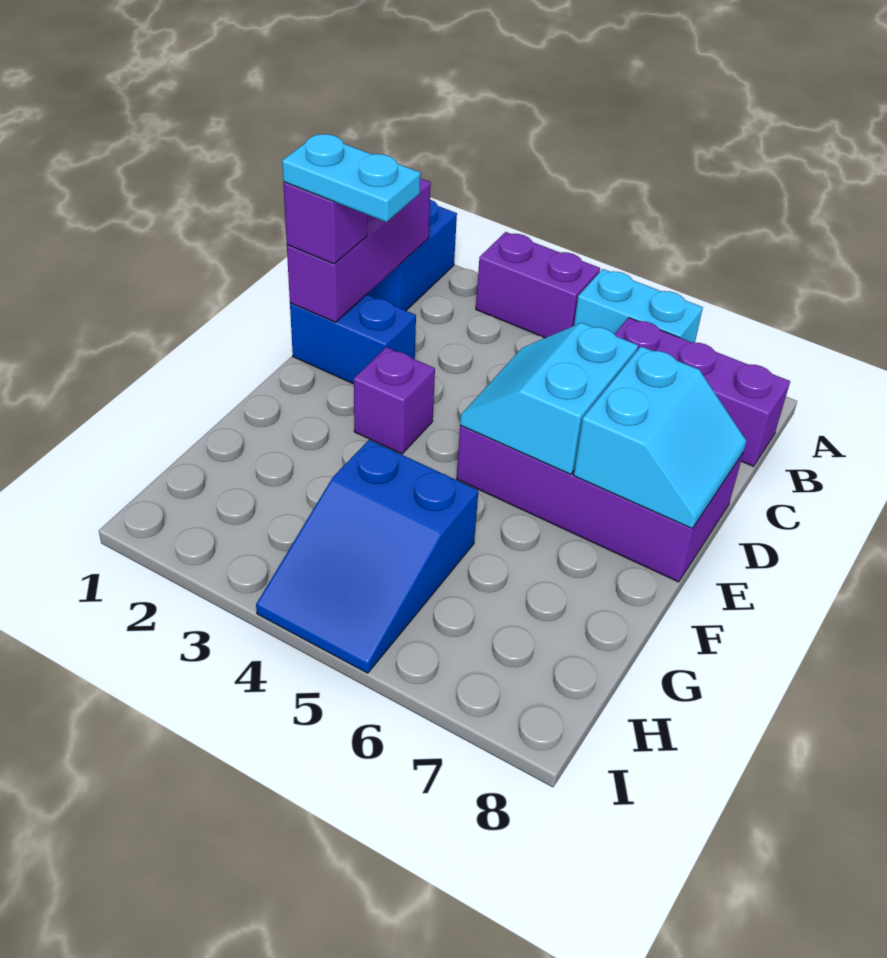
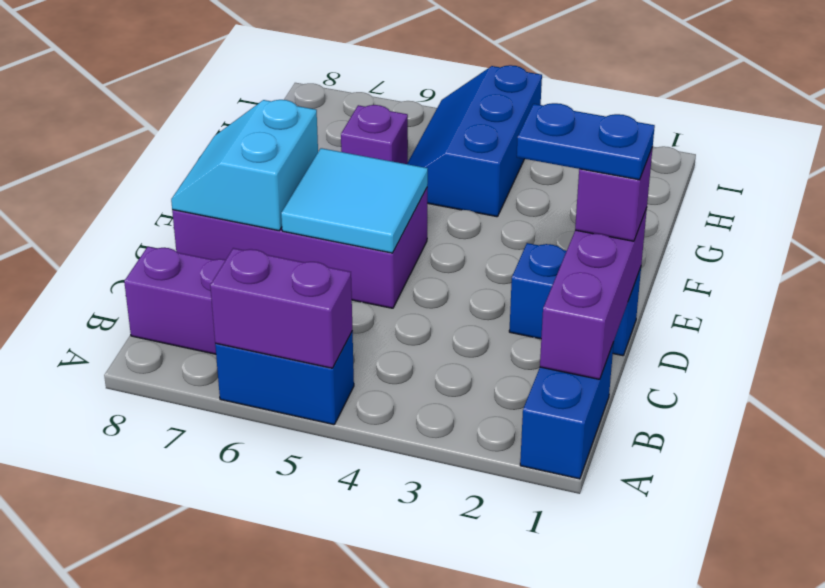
purple 1x2 brick [476,232,600,338] -> purple 1x2 brick moved to [210,248,352,368]
cyan 1x2 brick [574,269,703,343] -> blue 1x2 brick [215,331,354,425]
cyan 1x2 plate [282,134,421,222] -> blue 1x2 plate [517,103,655,180]
cyan 2x2 slope [460,323,638,474] -> cyan 2x2 tile [281,148,428,253]
purple 1x1 brick [354,347,435,454] -> purple 1x1 brick moved to [341,105,408,164]
blue 2x3 slope [256,440,478,673] -> blue 2x3 slope turned to [407,65,542,217]

